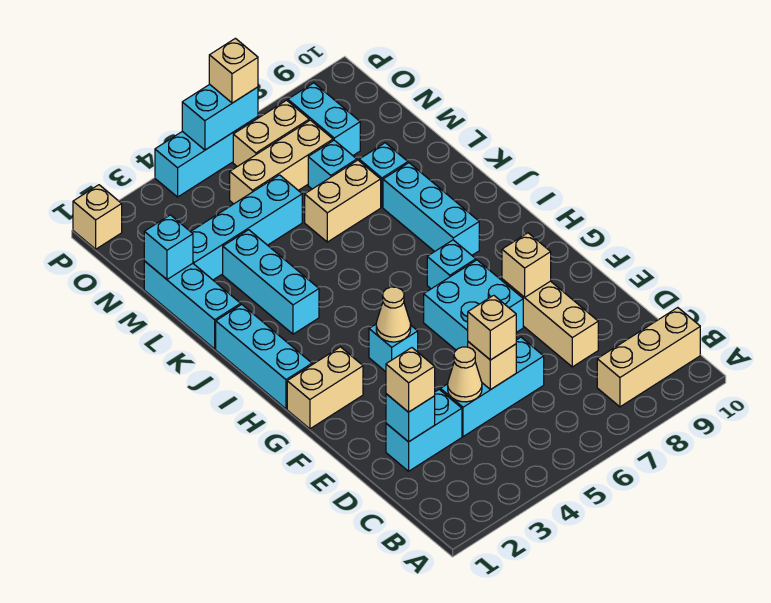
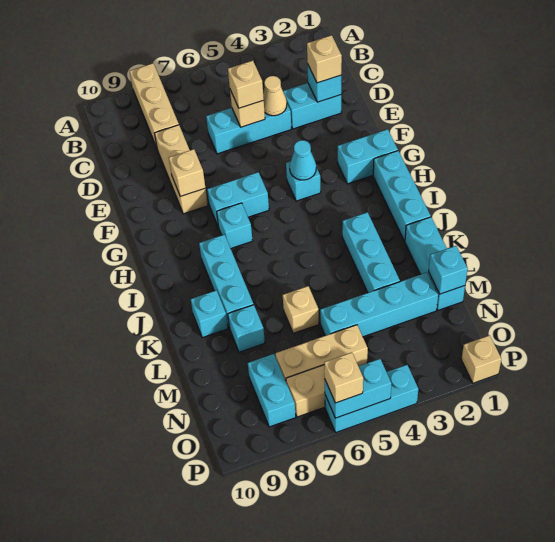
tan 1x3 brick [597,308,700,407] -> tan 1x3 brick turned to [129,63,179,148]
cyan 2x2 brick [424,260,523,350] -> cyan 1x2 brick [207,172,269,225]
tan 1x2 brick [287,347,363,429] -> cyan 1x2 brick [338,129,398,184]
tan 1x1 cone [376,287,411,342] -> cyan 1x1 cone [290,140,316,180]
tan 1x2 brick [305,160,381,242] -> tan 1x1 brick [283,286,319,333]
cyan 1x1 brick [308,140,357,189] -> cyan 1x1 brick moved to [191,290,228,338]

